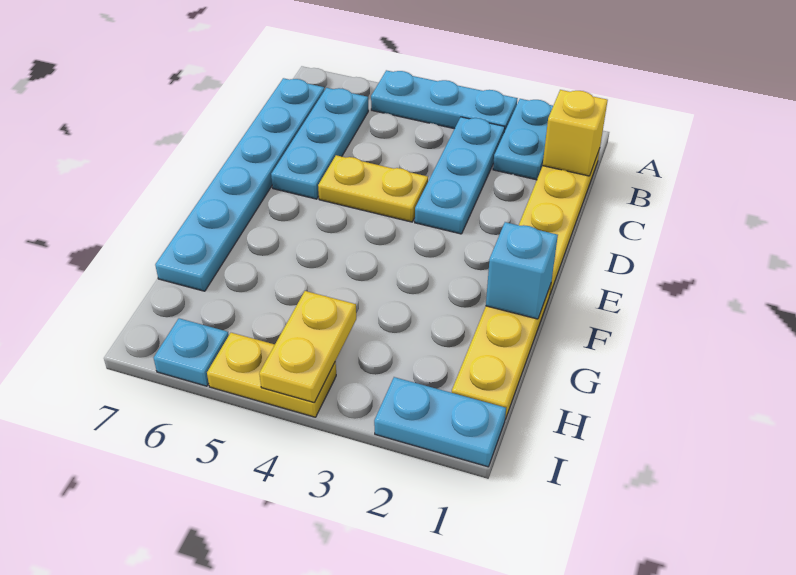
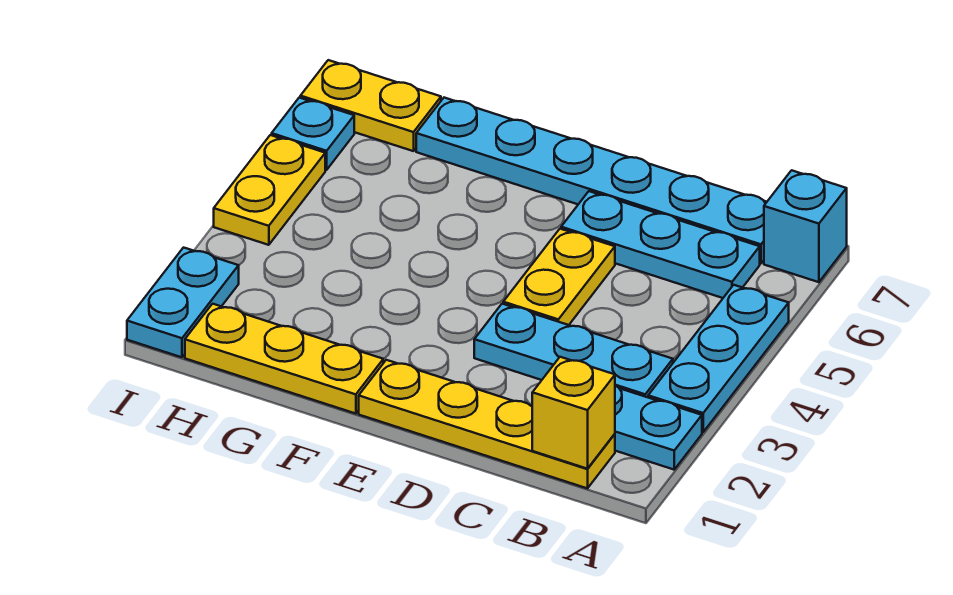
cyan 1x1 brick [486,222,558,319] -> cyan 1x1 brick moved to [764,170,847,282]
yellow 1x2 plate [259,291,356,402] -> yellow 1x2 plate moved to [300,60,441,151]

